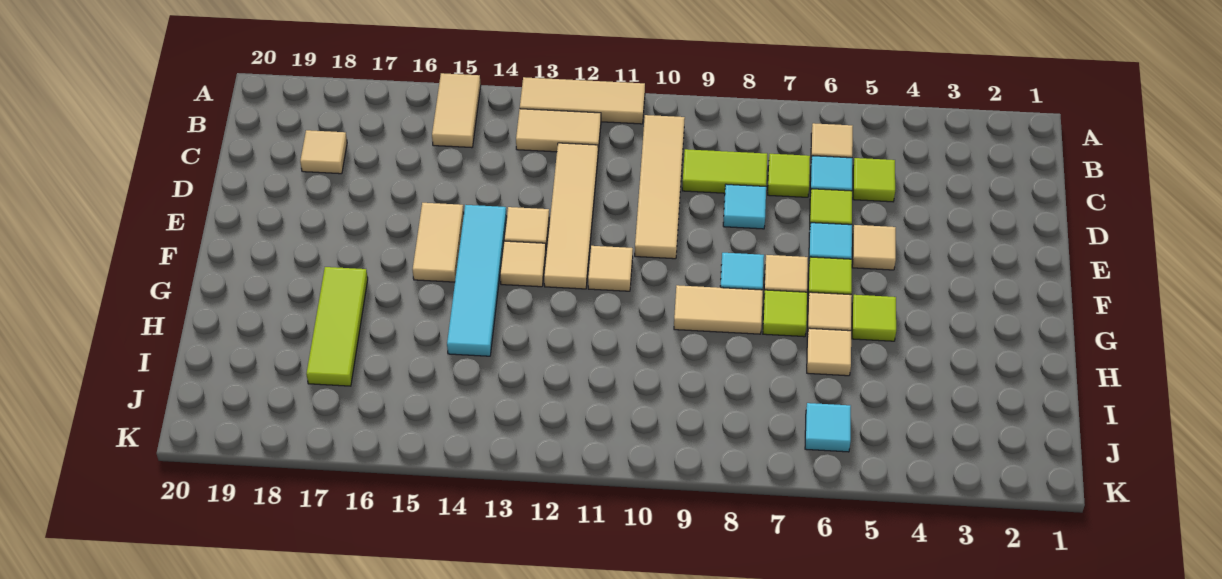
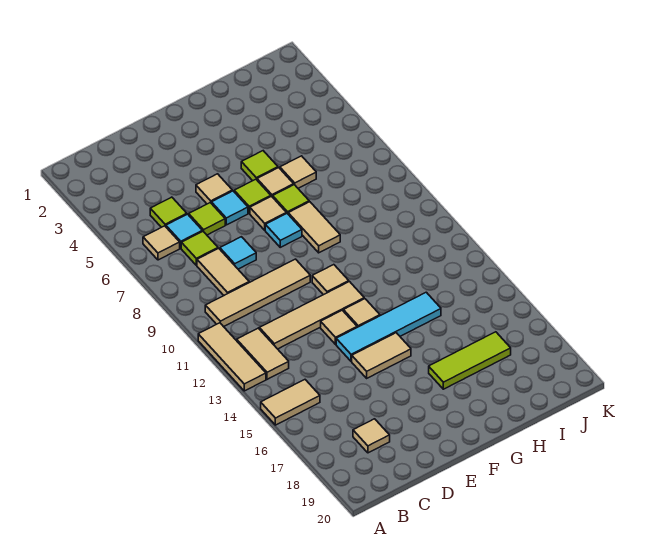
lime 1x2 tile [682,149,767,193] -> tan 1x2 tile [197,248,249,295]
cyan 1x1 tile [805,403,851,452] -> none

